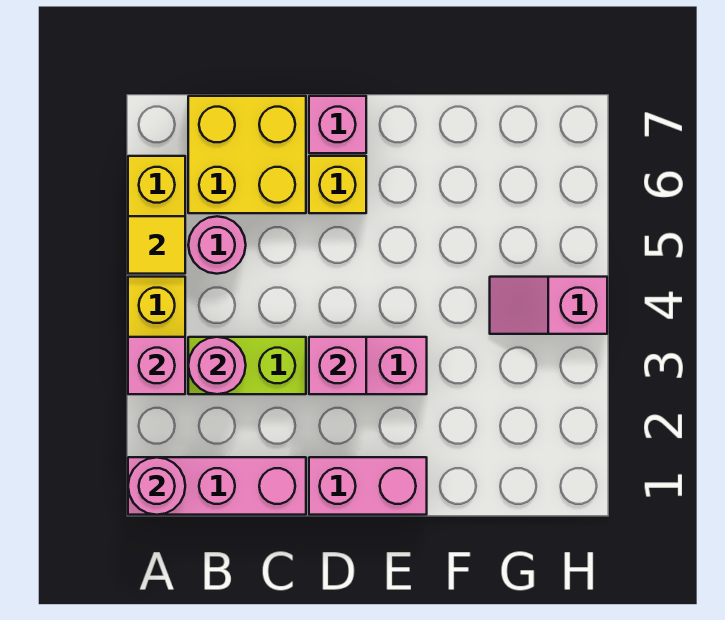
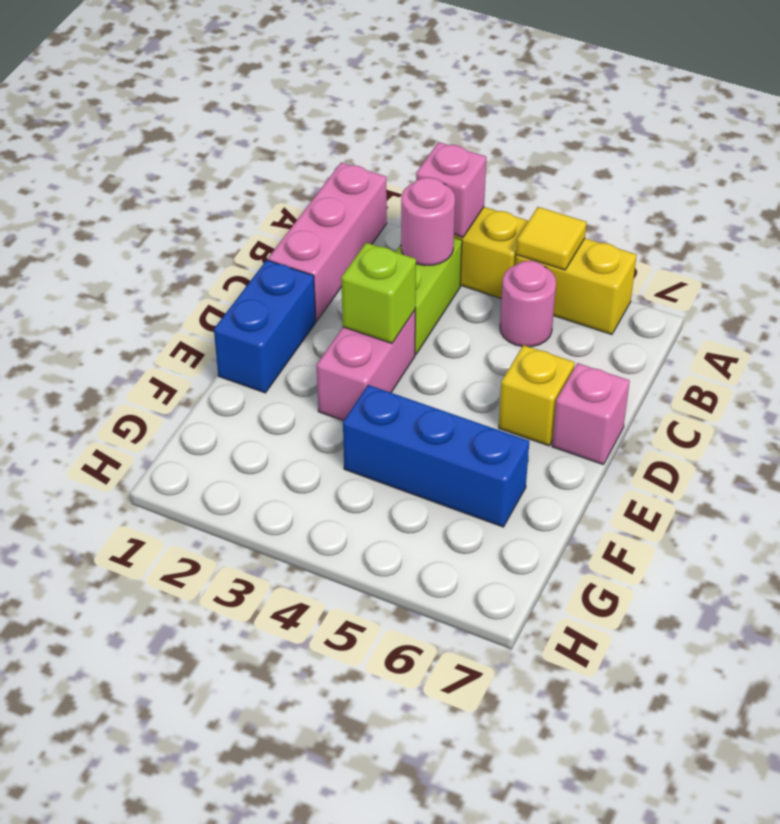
pink 1x1 round brick [128,457,185,515] -> none
yellow 2x2 brick [188,96,306,213] -> none
pink 1x2 brick [309,457,427,515] -> blue 1x2 brick [214,260,316,393]
pink 1x1 brick [309,337,366,394] -> lime 1x1 brick [341,243,416,343]
none -> blue 1x3 brick [343,385,529,527]
pink 1x2 slope [490,277,607,334] -> none

